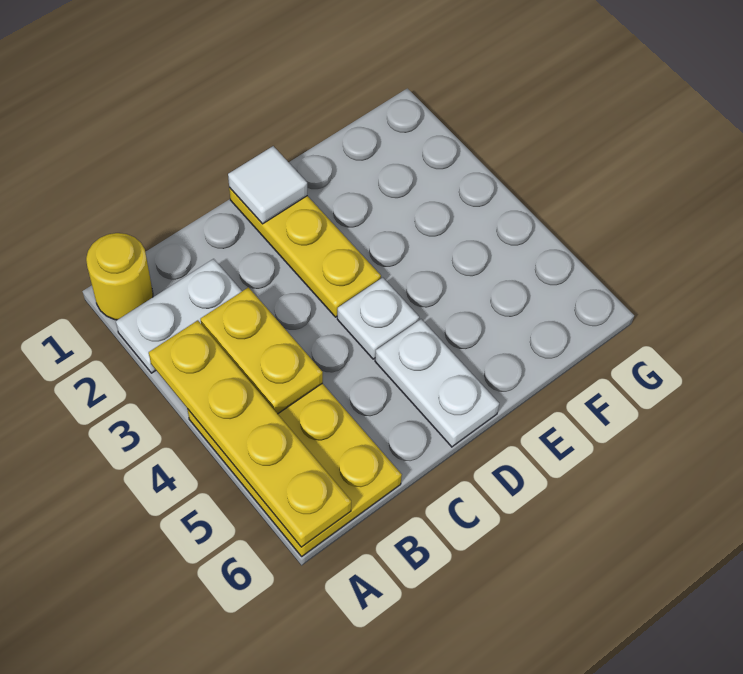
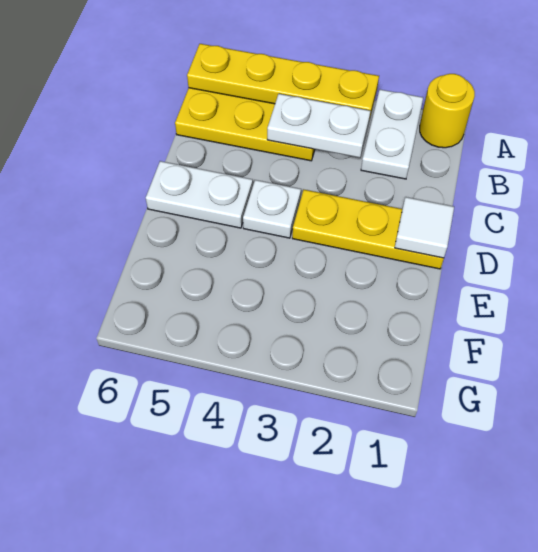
yellow 1x2 plate [200,287,323,414] -> white 1x2 plate [267,94,370,158]

